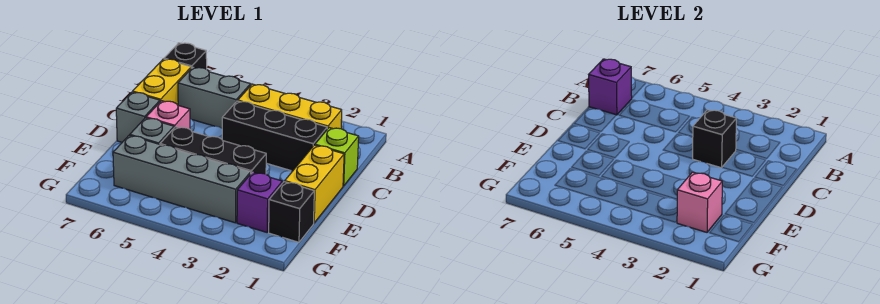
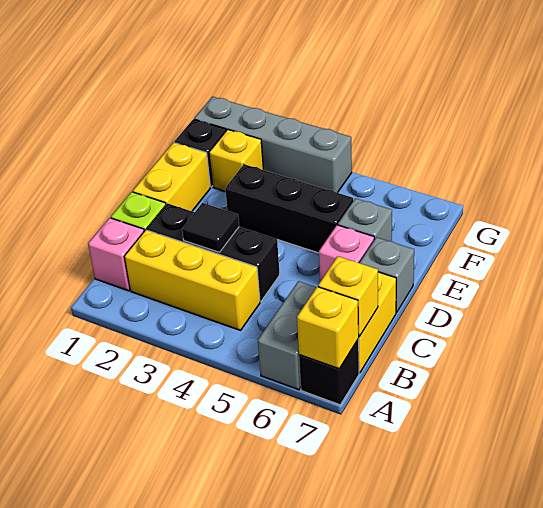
none -> yellow 1x1 brick [297,287,359,369]
grey 1x2 brick [178,67,251,128] -> grey 1x2 brick turned to [258,281,316,390]
purple 1x1 brick [589,59,632,115] -> yellow 1x1 brick [318,256,378,336]
black 1x1 brick [693,110,736,168] -> black 1x1 tile [182,203,239,252]
purple 1x1 brick [237,172,282,232] -> yellow 1x1 brick [209,130,263,191]
pink 1x1 brick [677,172,722,232] -> pink 1x1 brick moved to [88,218,144,291]
grey 1x4 brick [113,135,251,223] -> grey 1x4 brick moved to [194,97,352,193]

